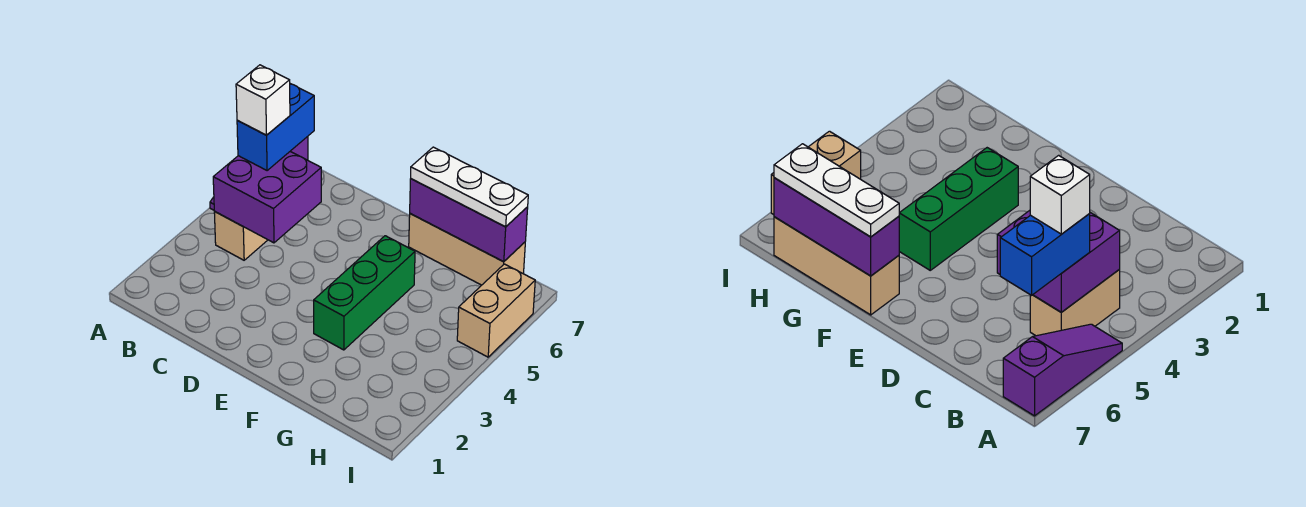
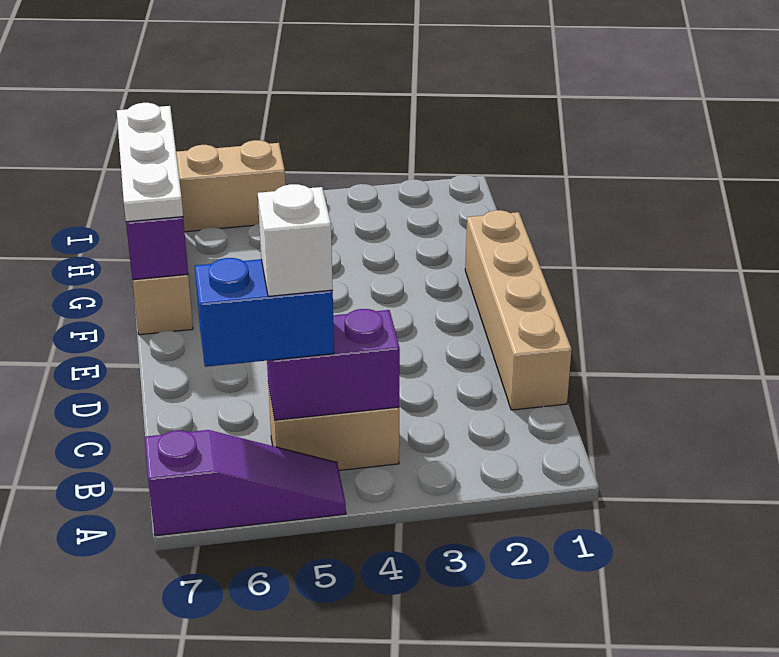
purple 2x2 brick [213,152,321,243] -> purple 1x2 brick [267,309,400,420]
none -> tan 1x4 brick [465,210,572,410]
green 1x3 brick [314,236,415,350] -> none

